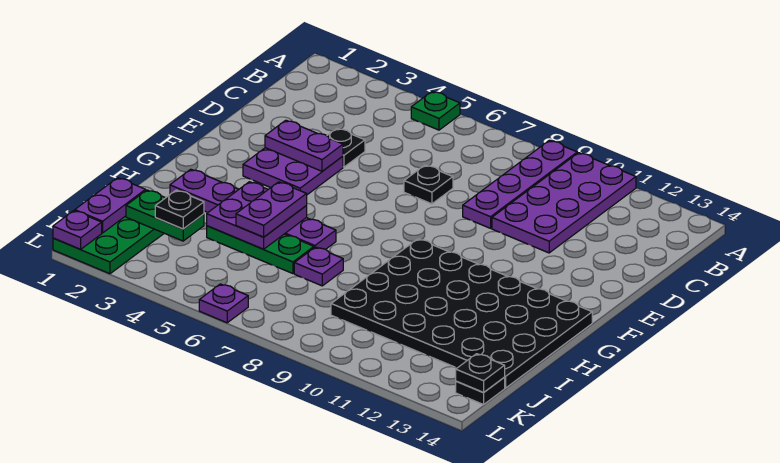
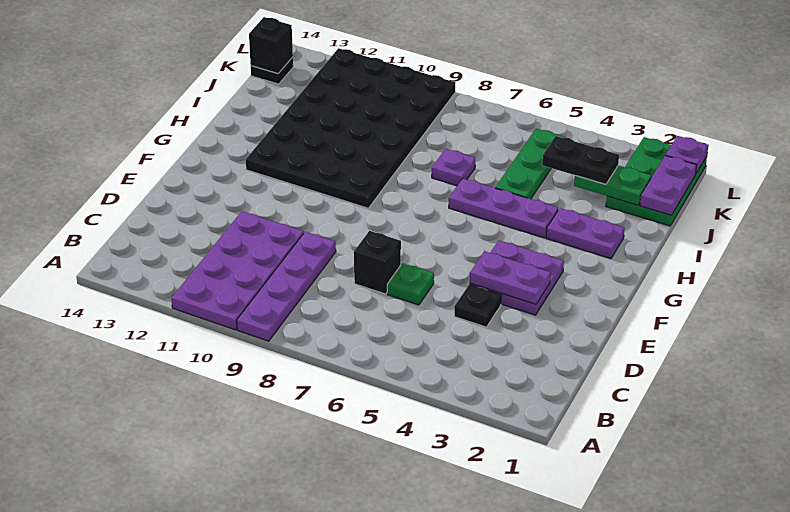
green 1x1 plate [411,91,460,130] -> green 1x1 plate moved to [387,263,434,305]
black 1x1 plate [404,165,453,204] -> black 1x1 brick [354,231,401,294]
black 4x6 plate [331,239,592,388] -> black 4x6 plate turned to [245,48,456,208]
purple 2x2 plate [207,182,307,249] -> none
purple 1x2 plate [236,182,307,237] -> none
green 1x3 plate [207,226,314,274] -> green 1x3 plate turned to [495,129,566,199]
black 1x1 plate [155,190,204,229] -> black 1x2 plate [542,136,619,184]
black 1x1 plate [456,354,505,393] -> black 1x1 brick [249,17,293,74]
purple 1x1 plate [199,284,248,323] -> none

